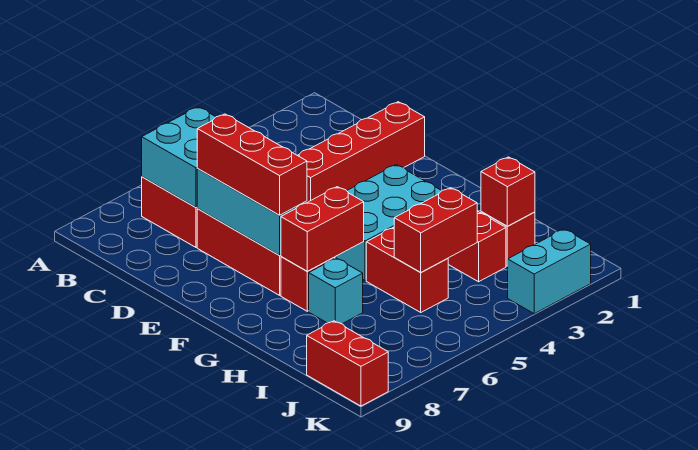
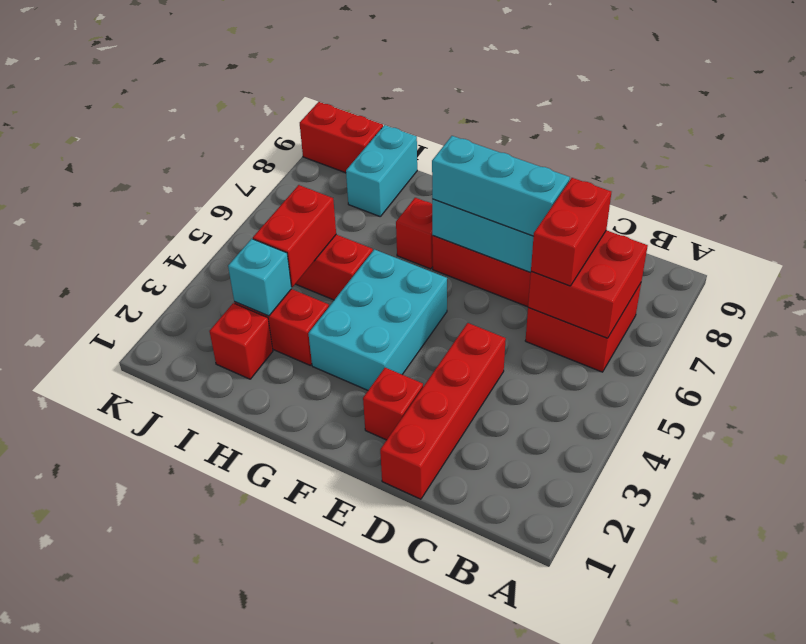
cyan 2x2 brick [142,107,215,207] -> red 2x2 brick [528,230,648,338]
red 1x3 brick [197,114,307,215] -> cyan 1x3 brick [432,136,570,236]
red 1x2 brick [281,187,364,271] -> red 1x2 brick moved to [531,178,611,286]
cyan 1x1 brick [309,258,363,324] -> cyan 1x1 brick moved to [228,239,292,316]
red 1x1 brick [481,157,535,226] -> red 1x1 brick moved to [363,368,423,440]
cyan 1x2 brick [508,229,591,314] -> cyan 1x2 brick moved to [346,125,417,216]

